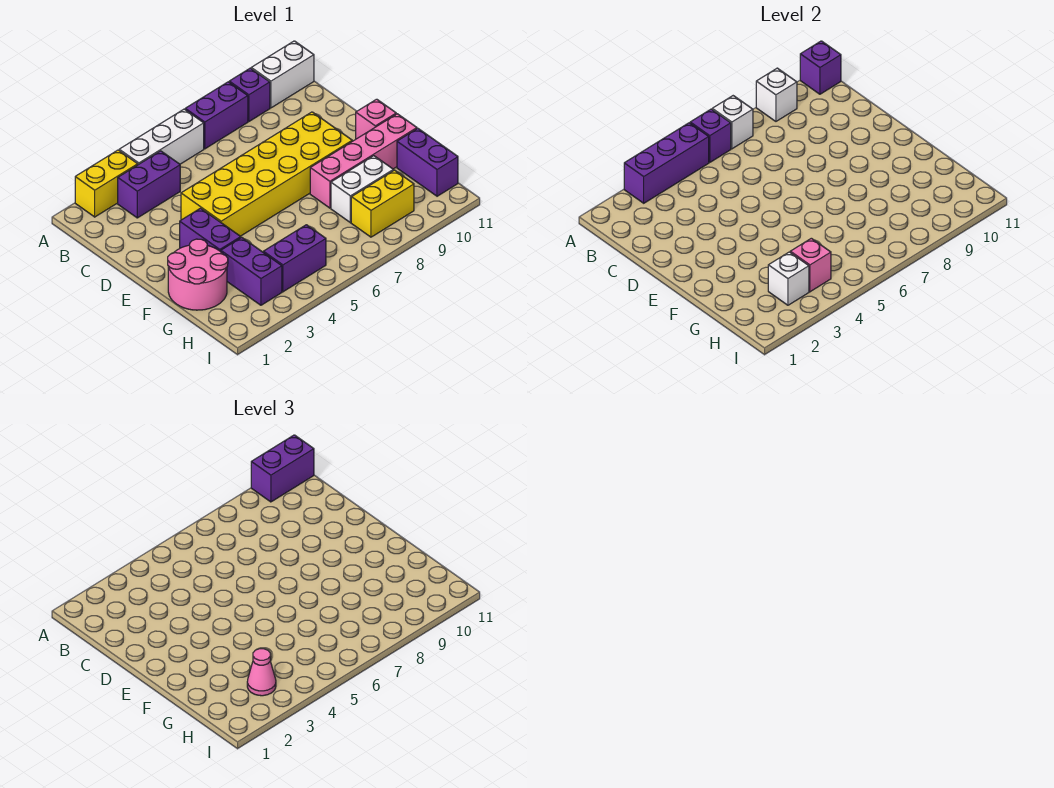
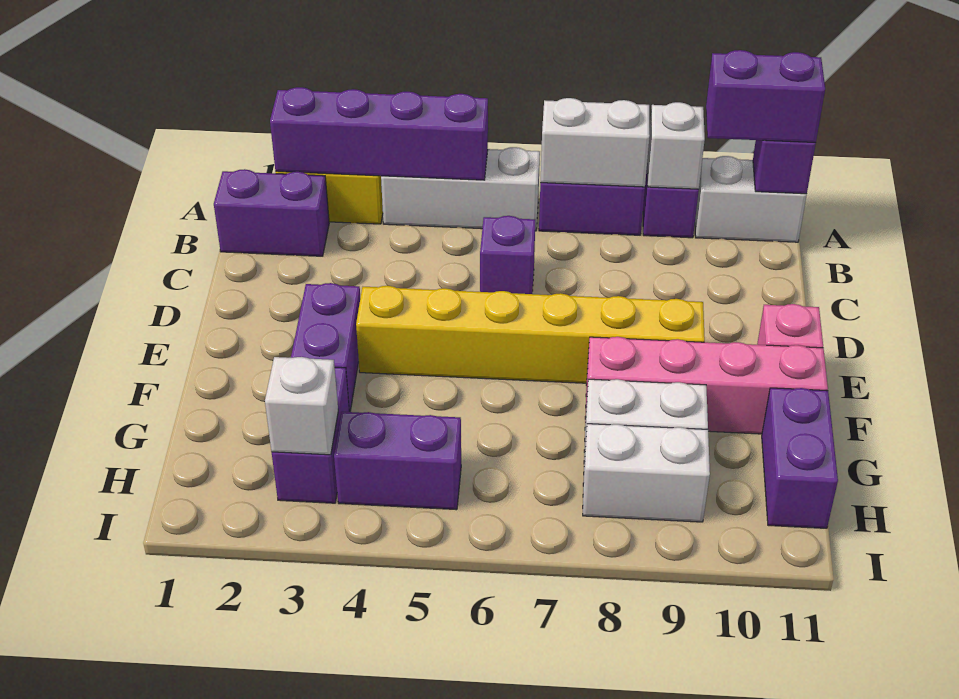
purple 1x3 brick [624,123,709,203] -> purple 1x4 brick [270,87,488,180]
purple 1x1 brick [690,109,731,162] -> purple 1x1 brick moved to [480,216,535,294]
white 1x1 brick [712,96,753,149] -> white 1x2 brick [540,98,650,187]
purple 1x2 brick [118,151,180,218] -> purple 1x2 brick moved to [214,169,329,256]
yellow 2x6 brick [181,112,352,236] -> yellow 1x6 brick [356,286,705,383]
pink 2x2 round brick [168,239,228,310] -> none
pink 1x1 cone [247,649,276,696] -> none
pink 1x1 brick [790,238,831,292] -> none
yellow 1x2 brick [351,170,414,237] -> white 1x2 brick [583,424,710,522]

